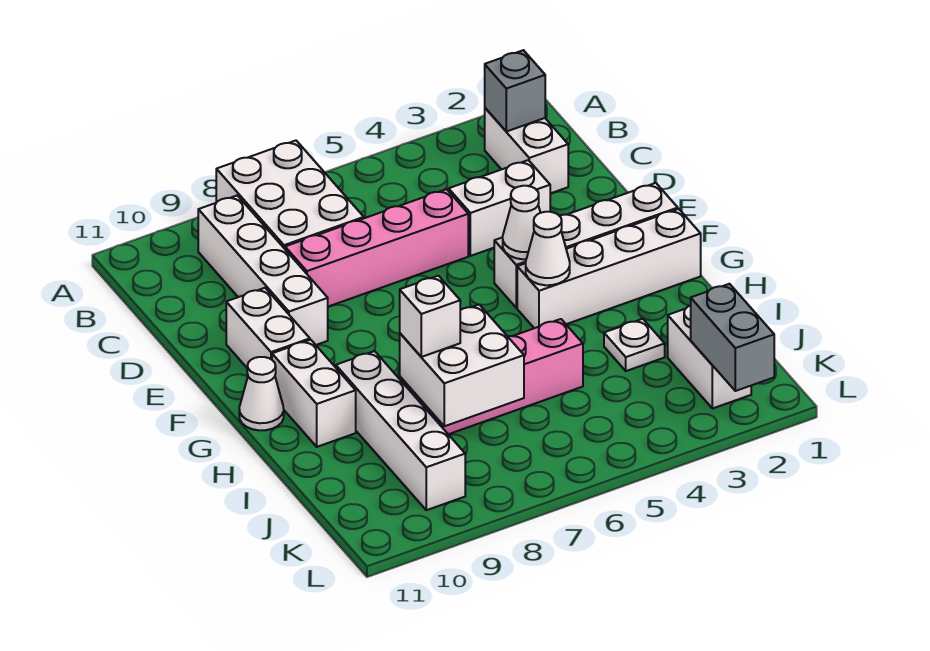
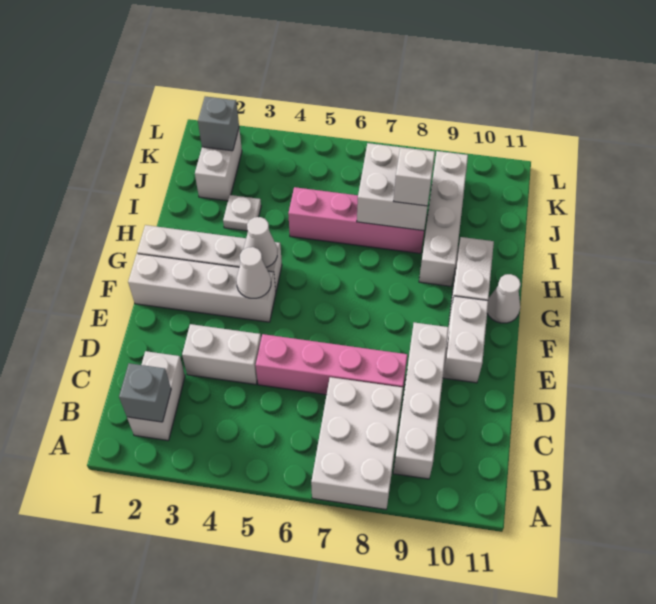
grey 1x2 brick [691,284,774,391] -> grey 1x1 brick [198,97,239,151]

